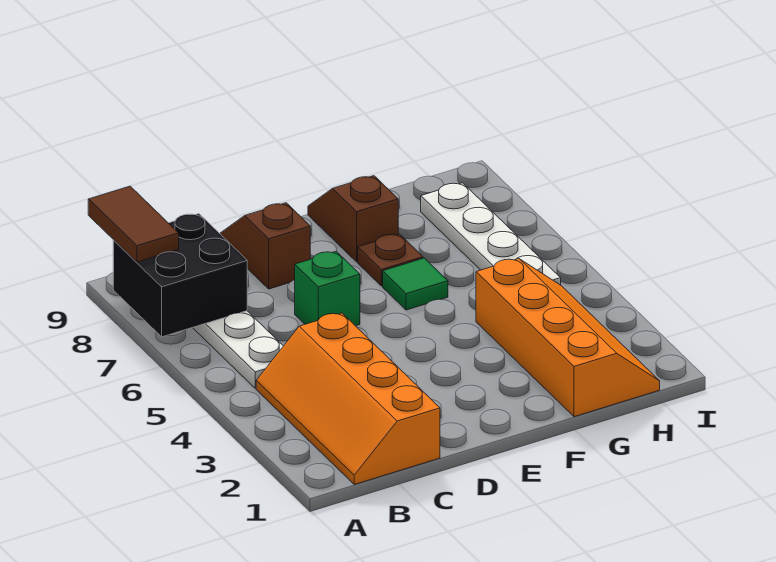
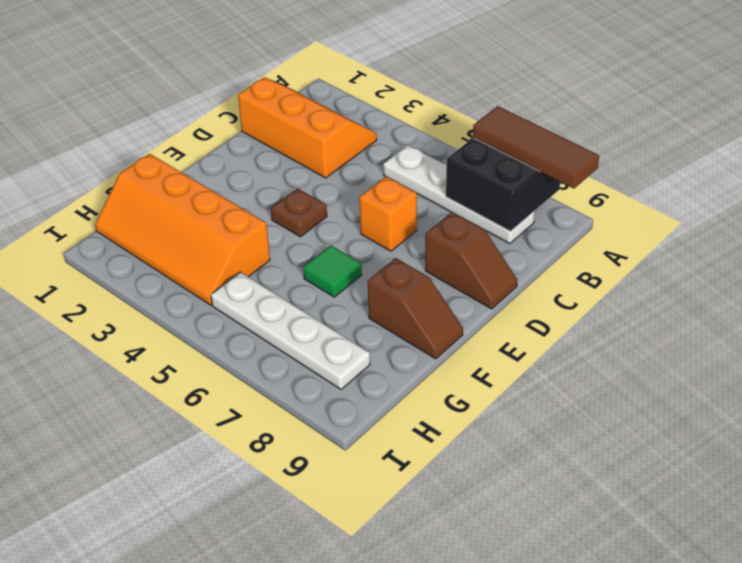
brown 1x2 tile [88,186,179,262] -> brown 1x3 tile [473,106,599,189]
orange 2x4 slope [256,313,440,484] -> orange 2x3 slope [238,77,377,178]
green 1x1 brick [295,251,360,326] -> orange 1x1 brick [359,177,417,251]
brown 1x1 plate [358,234,423,286] -> brown 1x1 plate moved to [271,188,327,237]

